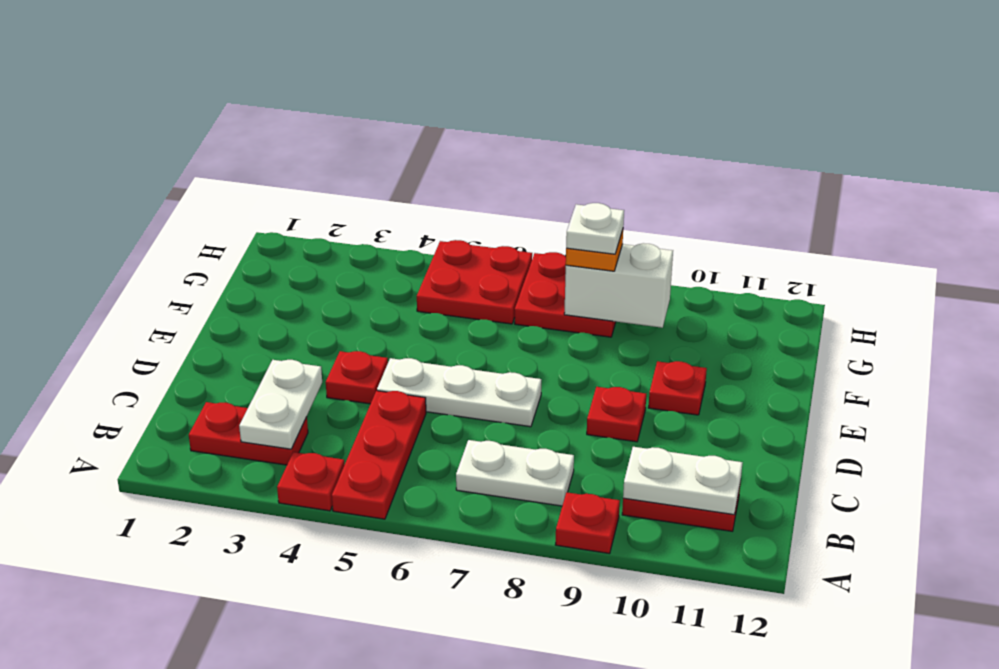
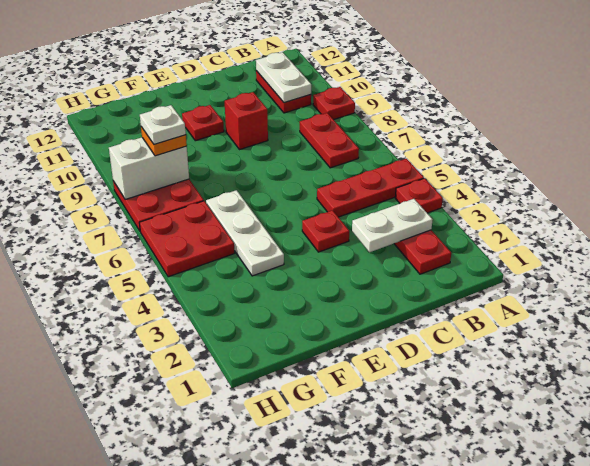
white 1x2 plate [456,440,574,506] -> red 1x2 plate [300,113,359,168]
white 1x3 plate [377,358,541,427] -> white 1x3 plate moved to [206,190,284,276]
red 1x1 plate [587,387,646,442] -> red 1x1 brick [225,92,268,150]
white 1x2 brick [564,243,673,328] -> white 1x2 brick turned to [109,137,189,199]

